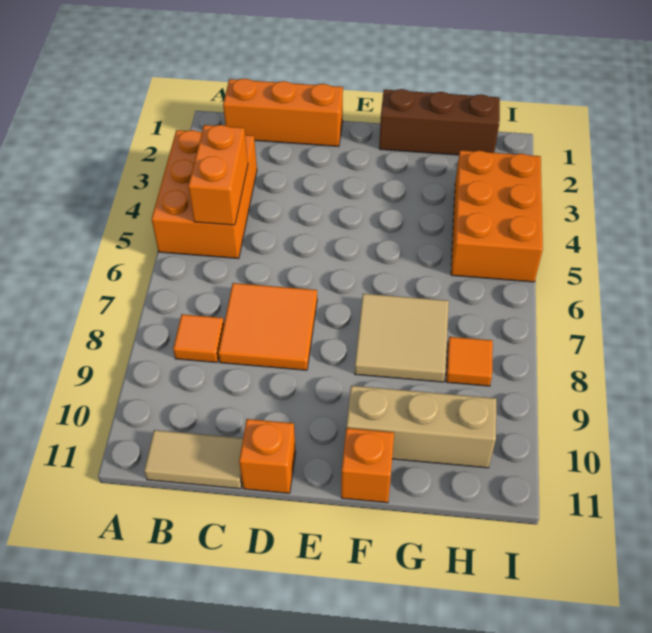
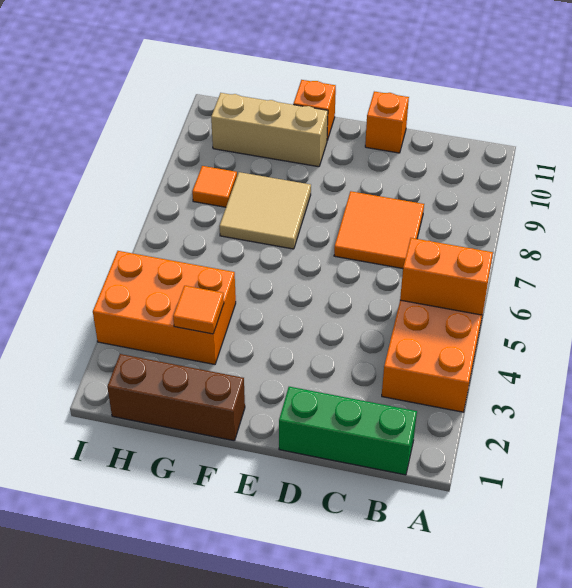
orange 1x3 brick [223,79,343,147] -> green 1x3 brick [279,387,417,475]
orange 1x2 brick [188,125,248,225] -> orange 1x2 brick turned to [400,238,493,315]
orange 1x1 tile [173,314,224,363] -> orange 1x1 tile moved to [173,286,224,334]
tan 1x2 tile [144,430,243,489] -> none
orange 2x3 brick [451,150,543,282] -> orange 2x3 brick turned to [93,251,236,364]

